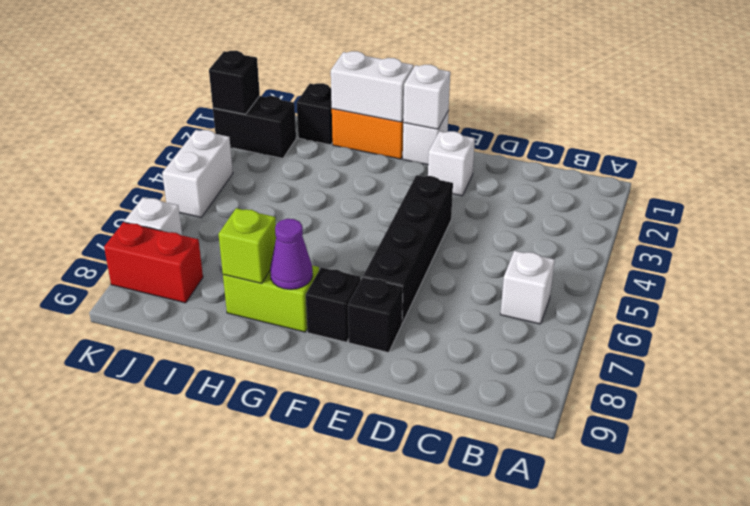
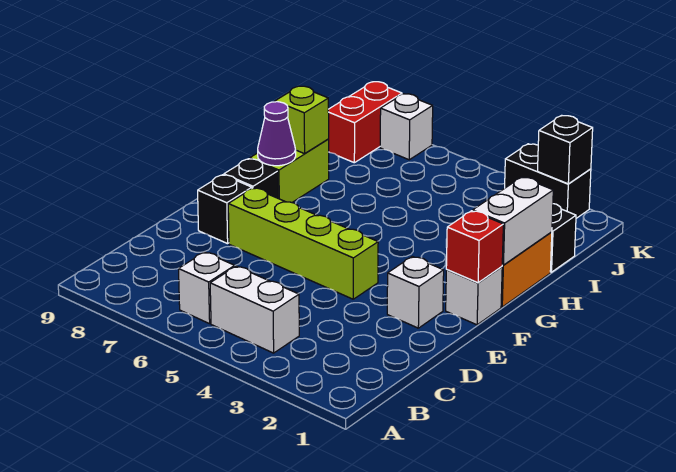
black 1x4 brick [363,175,453,323] -> lime 1x4 brick [228,188,378,299]
white 1x1 brick [403,65,450,129] -> red 1x1 brick [446,211,503,283]
black 1x2 brick [213,96,296,158] -> black 1x2 brick turned to [505,144,591,218]
white 1x2 brick [162,130,233,217] -> white 1x2 brick moved to [210,266,299,353]

